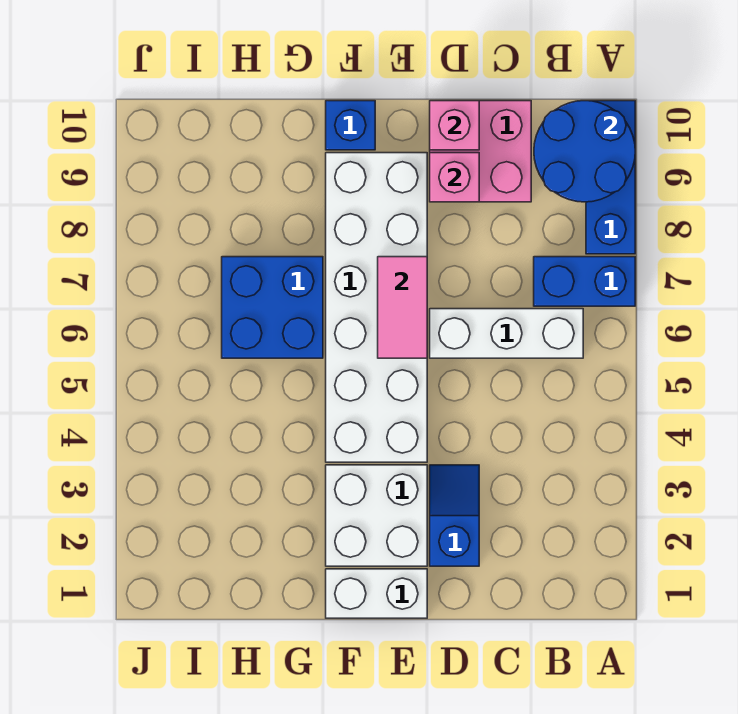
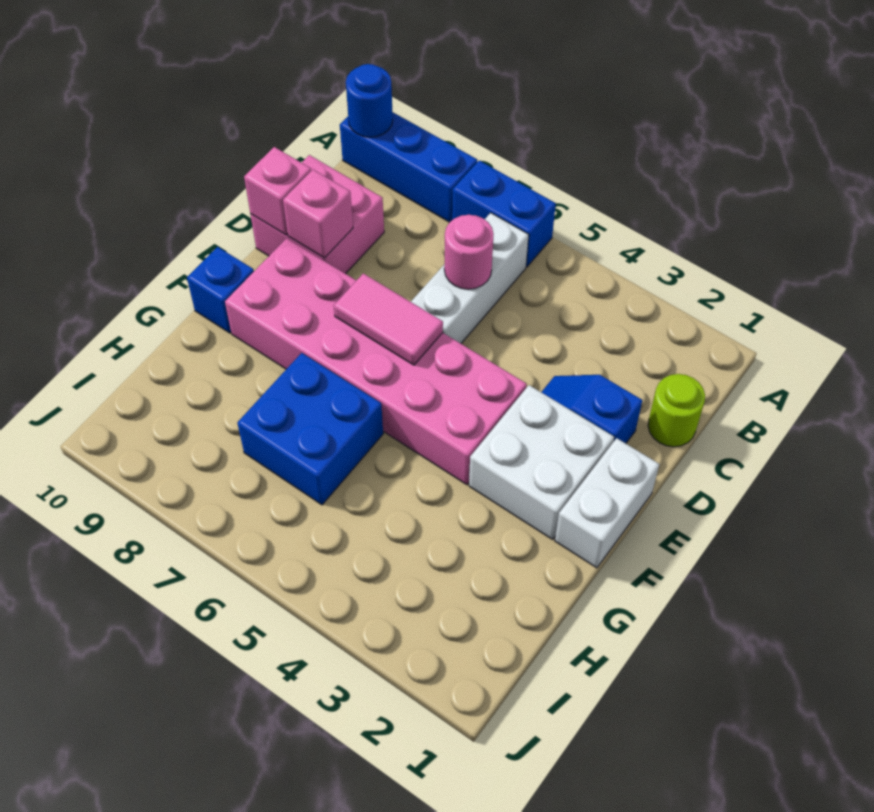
blue 1x2 brick [534,257,635,306] -> blue 1x2 brick turned to [452,161,556,267]
blue 2x2 round brick [534,101,635,202] -> blue 1x1 round brick [346,64,393,137]
none -> lime 1x1 round brick [648,374,705,447]
none -> pink 1x1 round brick [444,215,493,289]
white 2x6 brick [326,153,427,462] -> pink 2x6 brick [225,238,527,485]

